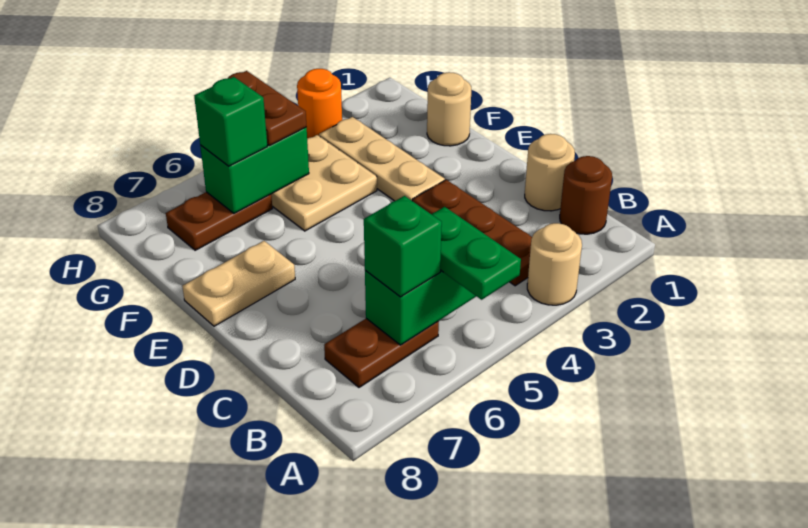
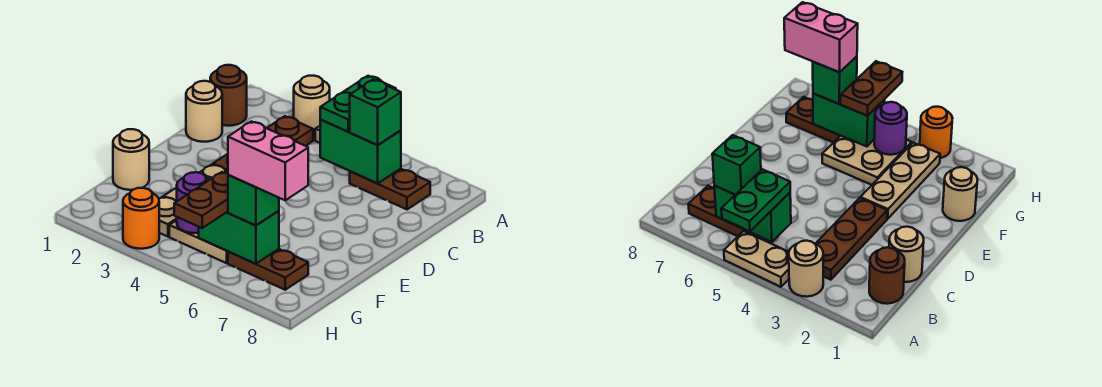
tan 1x2 plate [182,241,295,326] -> tan 1x2 plate moved to [724,231,789,287]
none -> purple 1x1 round brick [177,172,209,233]
none -> pink 1x2 brick [228,121,308,200]

